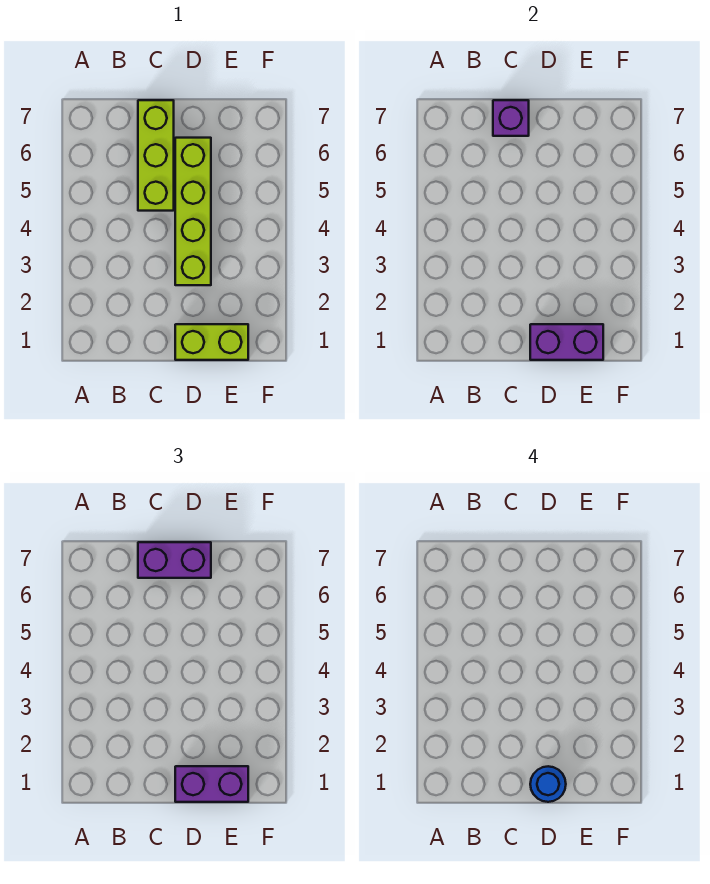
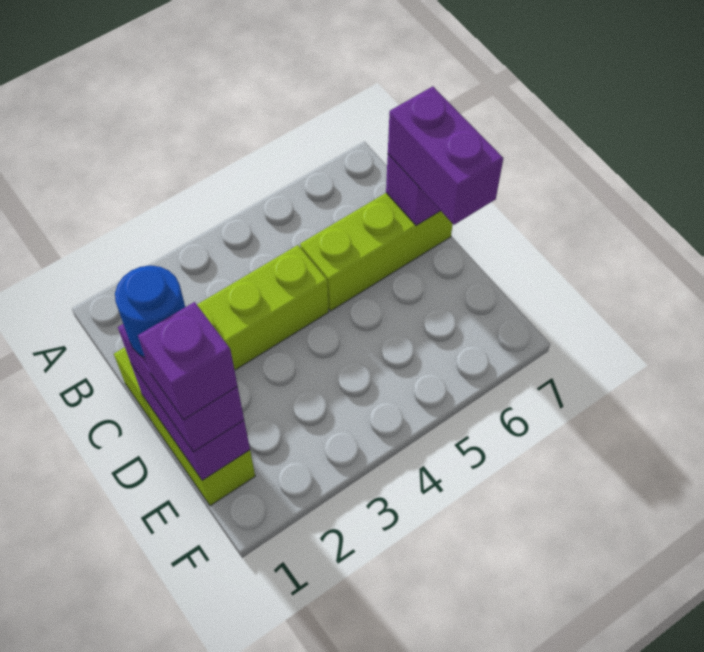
lime 1x4 brick [175,138,211,285] -> lime 1x4 brick moved to [114,245,328,422]
none -> purple 1x1 brick [138,302,237,420]

